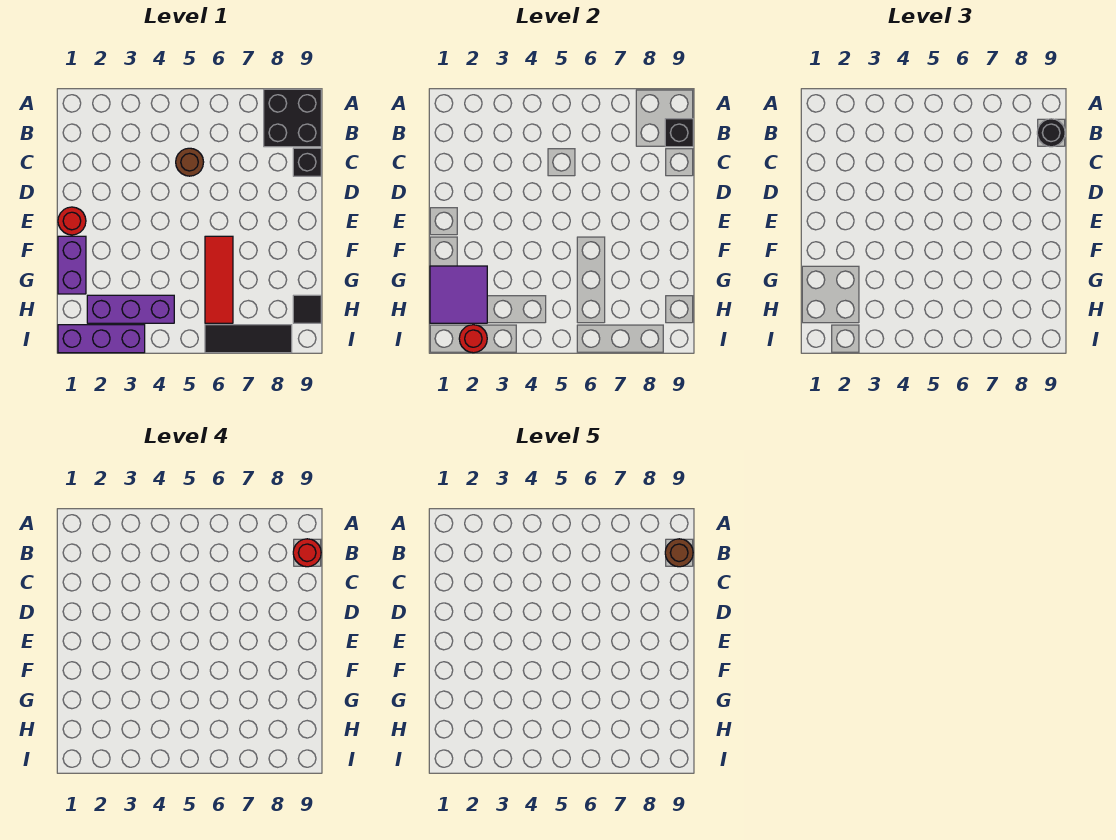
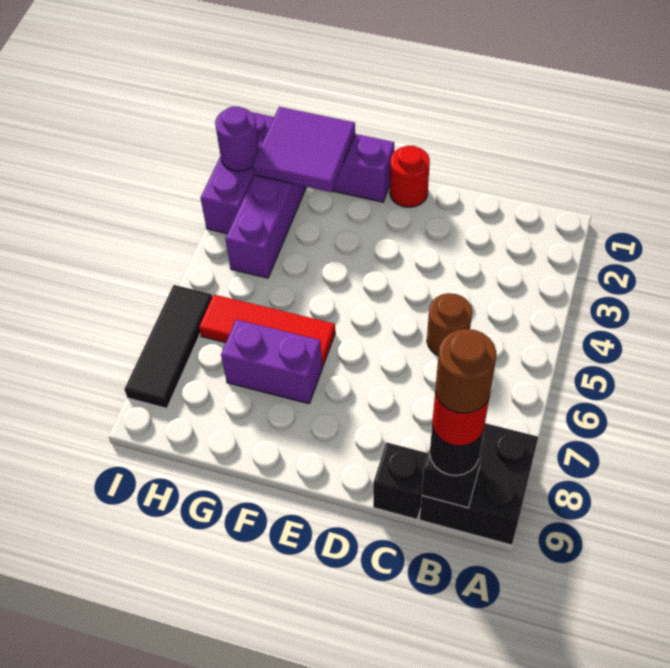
none -> purple 1x2 brick [221,320,322,404]
black 1x1 tile [293,295,321,323] -> none
red 1x1 round brick [459,325,487,353] -> purple 1x1 round brick [215,107,259,171]

